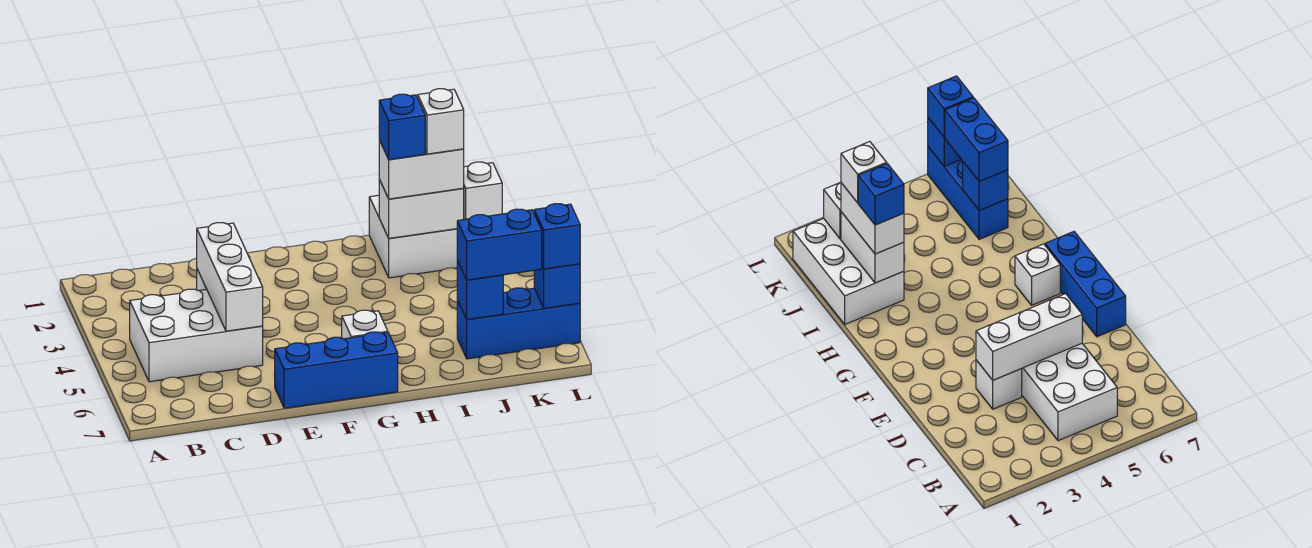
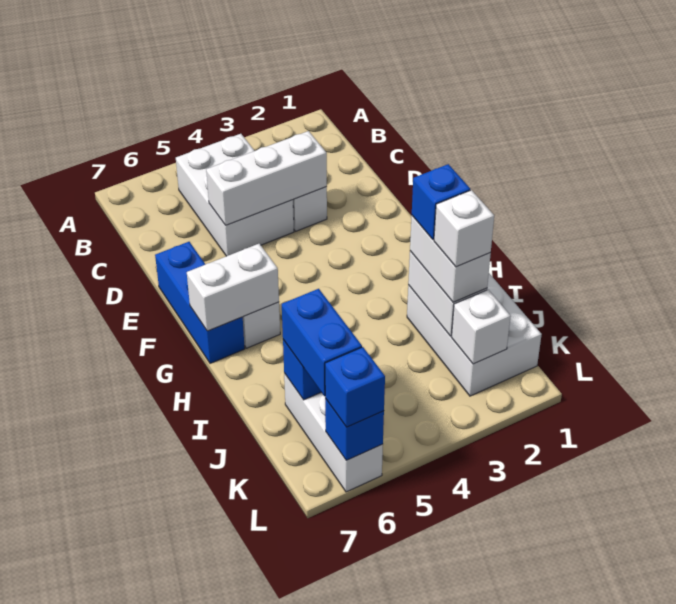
none -> white 1x2 brick [187,244,279,331]
blue 1x3 brick [457,288,580,359] -> white 1x3 brick [284,373,383,492]

